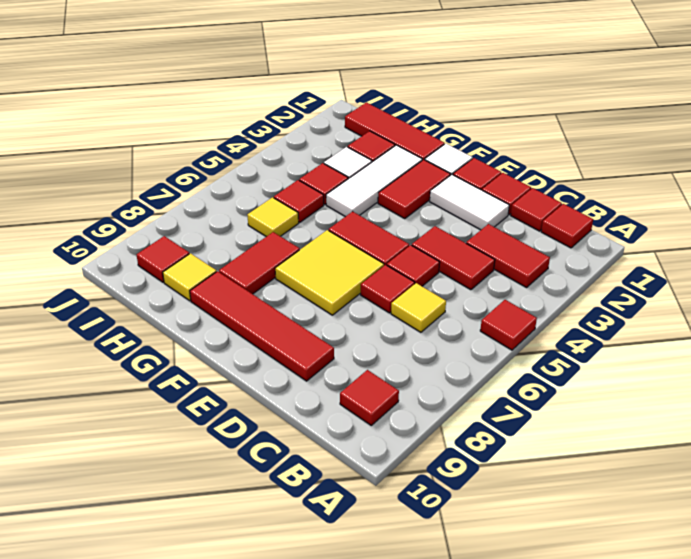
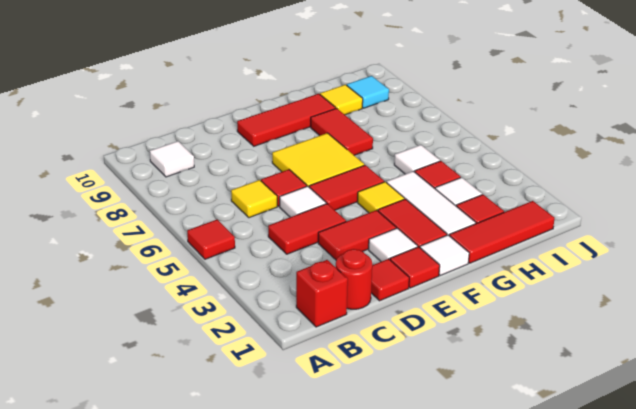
red 1x1 tile [541,204,593,248] -> red 1x1 brick [296,260,348,327]
red 1x2 tile [466,224,550,287] -> red 1x2 tile moved to [318,210,396,260]
red 1x1 tile [340,370,399,425] -> white 1x1 tile [150,141,194,177]
red 1x1 tile [511,188,562,231] -> red 1x1 round brick [336,249,372,309]
white 1x2 tile [430,175,509,230] -> white 1x1 tile [369,228,418,262]
red 1x1 tile [387,245,440,286] -> white 1x1 tile [280,186,326,217]
red 1x4 tile [190,271,334,381] -> red 1x3 tile [237,94,336,146]
red 1x1 tile [274,180,324,222] -> white 1x1 tile [394,145,440,174]
yellow 1x1 tile [247,197,299,237] -> yellow 1x1 tile moved to [357,182,405,213]
red 1x1 tile [136,236,189,282] -> cyan 1x1 tile [347,76,389,108]

